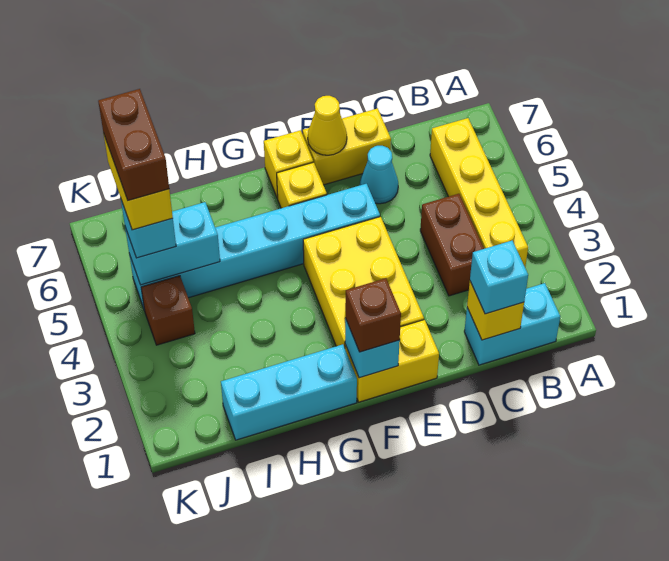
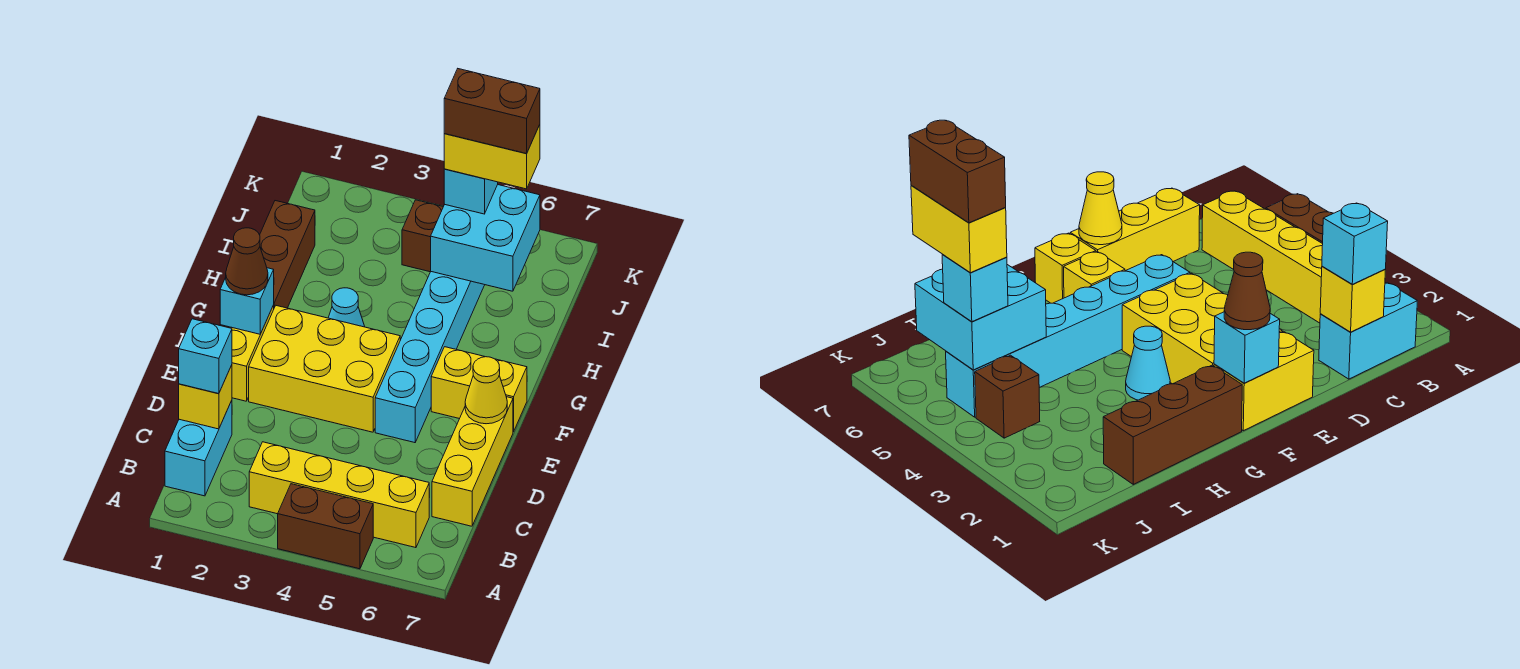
brown 1x2 brick [420,194,484,296] -> brown 1x2 brick moved to [278,484,373,569]
cyan 1x1 cone [360,146,398,204] -> cyan 1x1 cone moved to [328,288,365,327]
yellow 1x2 brick [303,108,391,185] -> yellow 1x3 brick [432,397,513,526]
brown 1x1 brick [345,278,401,352] -> brown 1x1 cone [226,228,268,295]
cyan 1x3 brick [221,344,357,440] -> brown 1x3 brick [260,201,315,308]
cyan 1x2 brick [125,202,220,285] -> cyan 2x2 brick [431,185,540,291]

